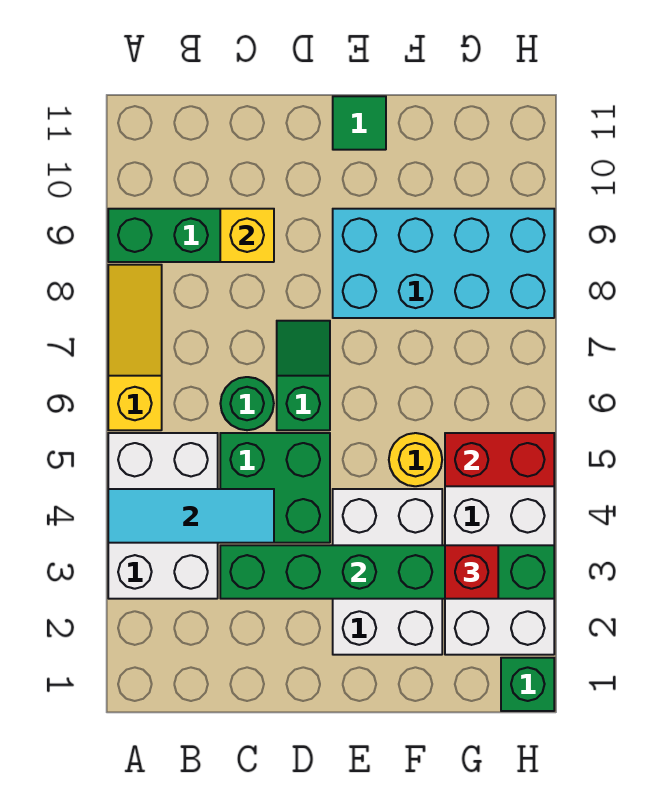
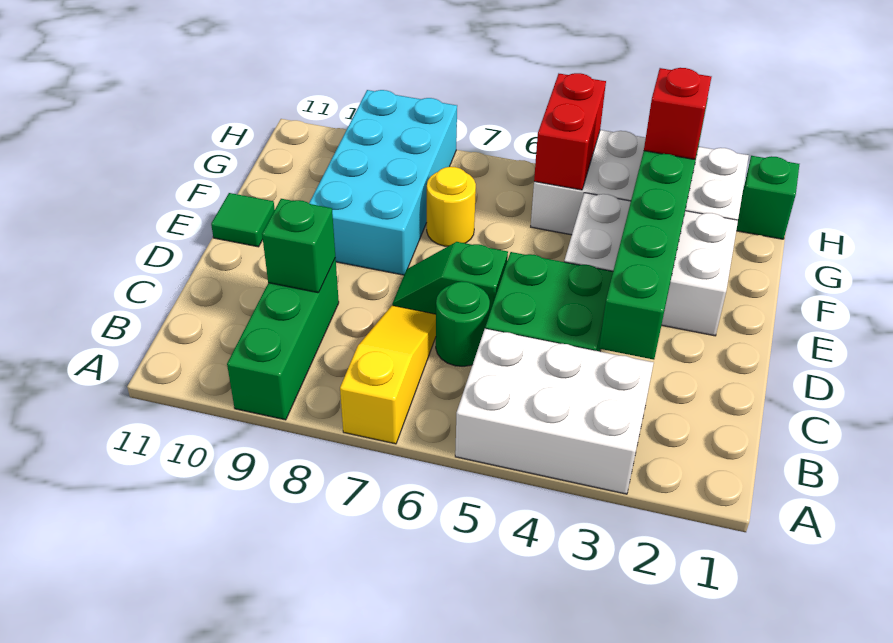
cyan 1x3 tile [108,489,274,543] -> none
yellow 1x3 slope [108,265,162,430] -> yellow 1x3 slope turned to [340,306,436,444]
yellow 1x1 brick [220,209,274,262] -> green 1x1 brick [262,199,335,293]
yellow 1x1 round brick [389,433,442,486] -> yellow 1x1 round brick moved to [427,167,476,246]

